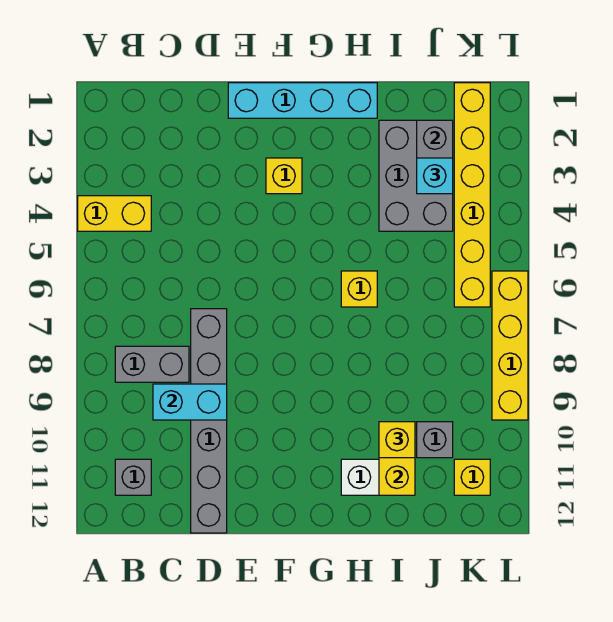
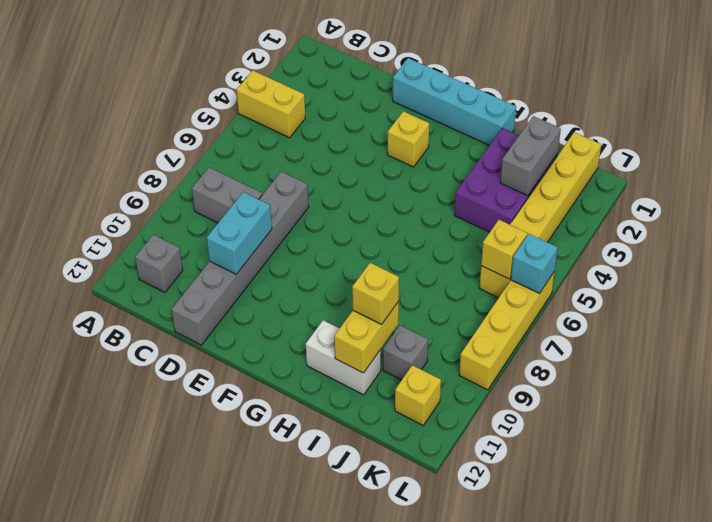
cyan 1x2 brick [153,384,227,420] -> cyan 1x2 brick turned to [207,192,272,274]
yellow 1x1 brick [341,271,377,307] -> yellow 1x1 brick moved to [481,220,527,279]
grey 2x3 brick [379,120,453,231] -> purple 2x3 brick [454,128,558,232]
cyan 1x1 brick [417,158,453,194] -> cyan 1x1 brick moved to [511,234,558,293]

